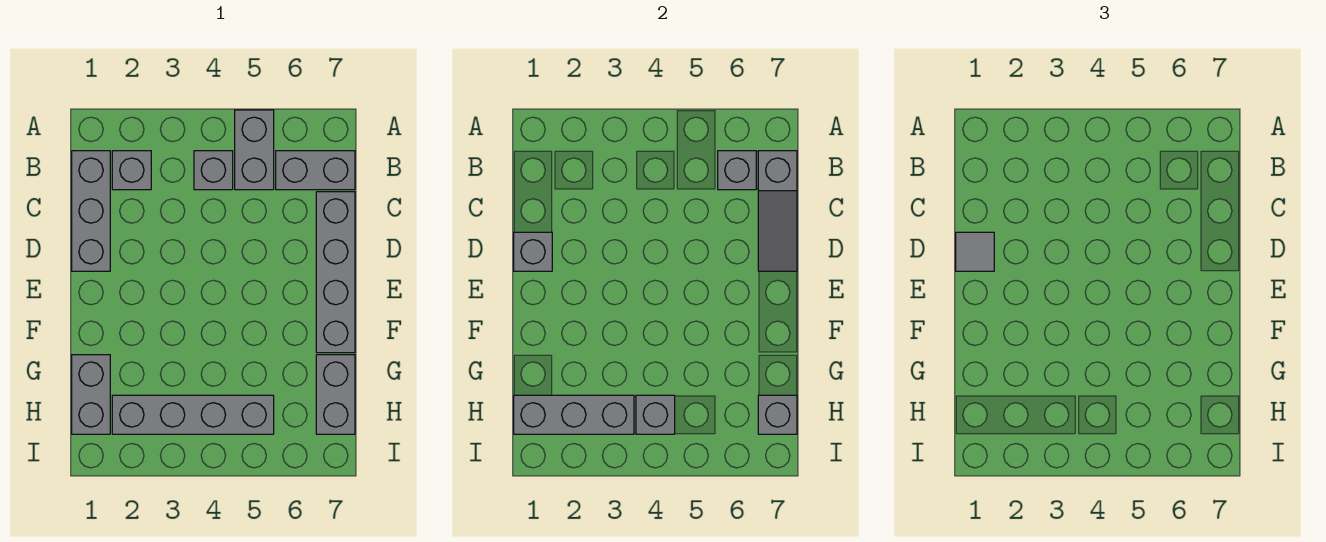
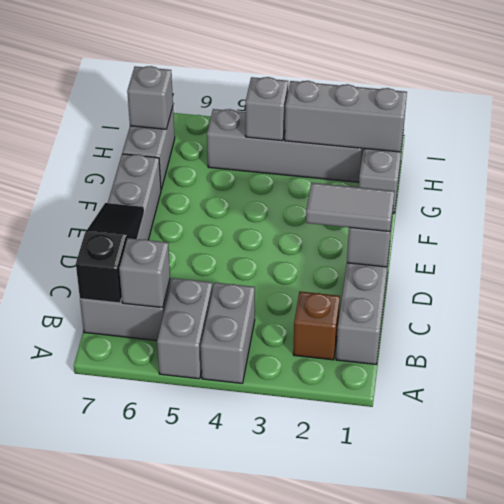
grey 1x1 brick [112,151,151,190] -> brown 1x1 brick [293,292,340,360]
grey 1x1 brick [194,151,233,190] -> grey 1x2 brick [201,283,255,383]
grey 1x3 slope [758,151,797,271] -> black 1x3 slope [76,203,144,303]
grey 1x1 tile [956,232,994,271] -> grey 1x2 tile [306,183,395,232]

